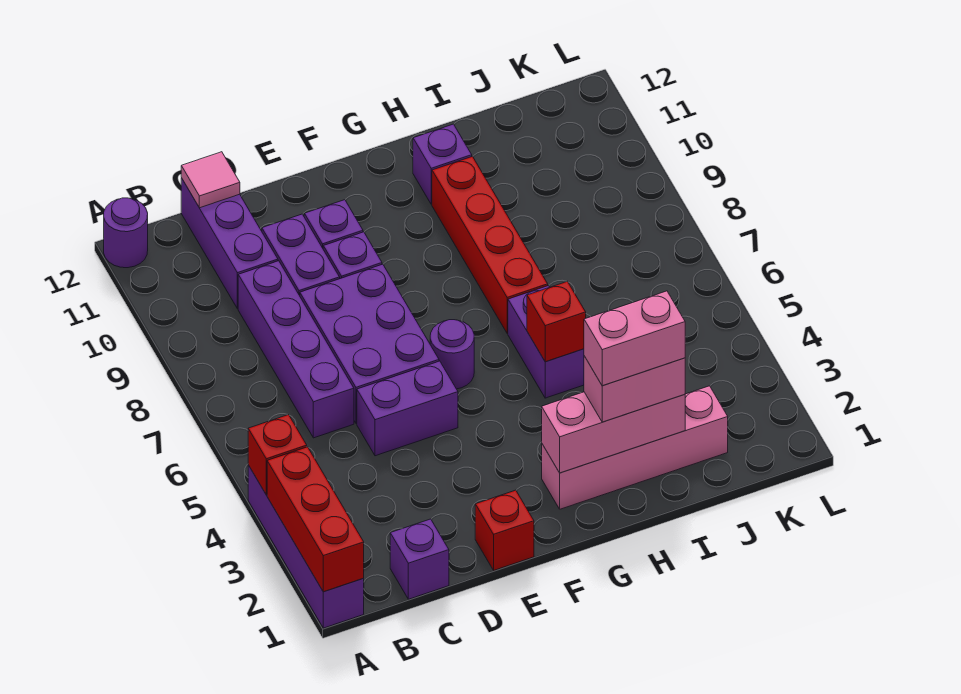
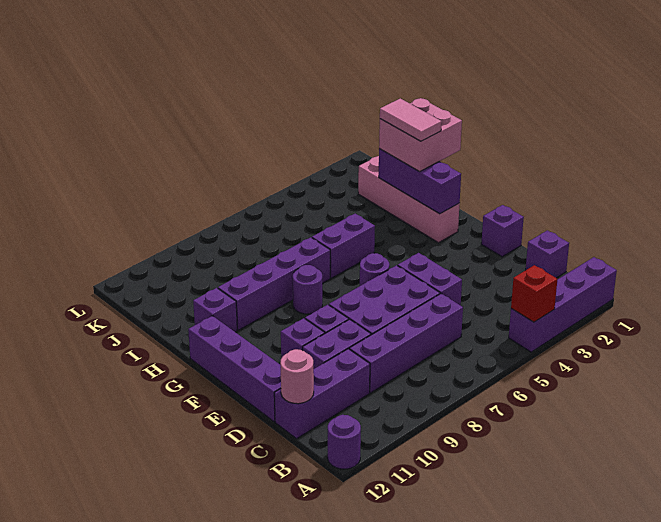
red 1x3 brick [267,447,364,592] -> none
pink 1x1 tile [181,152,240,208] -> pink 1x1 round brick [280,349,314,404]
none -> purple 1x4 brick [188,316,281,422]
red 1x1 brick [475,490,534,570] -> purple 1x1 brick [481,205,524,257]
pink 1x3 brick [542,392,685,473] -> purple 1x3 brick [379,149,461,214]
none -> purple 1x1 round brick [293,265,322,314]
pink 1x2 brick [584,356,685,422] -> pink 2x2 brick [379,98,462,172]
pink 1x2 brick [584,291,685,386] -> pink 1x2 tile [380,98,442,141]
red 1x1 brick [527,281,586,362] -> none
red 1x4 brick [432,157,548,333] -> purple 1x4 brick [218,237,330,330]

